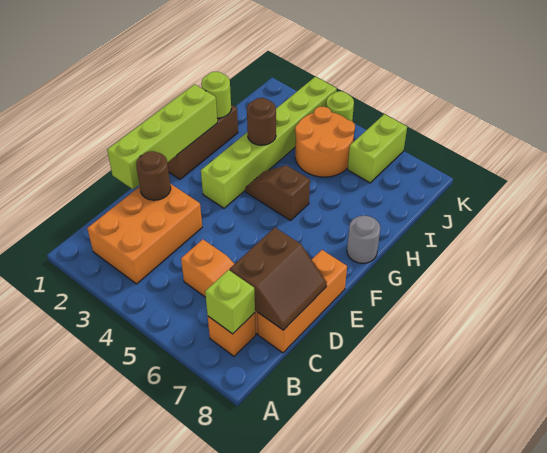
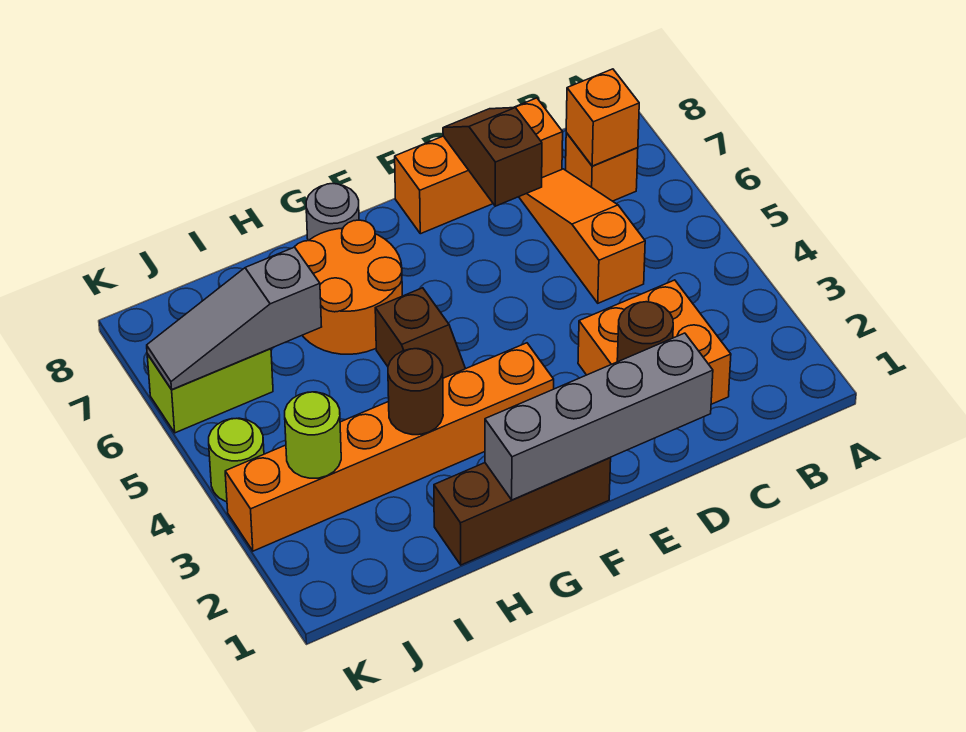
orange 2x3 brick [87,184,202,284] -> orange 2x2 brick [578,280,731,404]
lime 1x1 brick [205,270,255,334] -> orange 1x1 brick [566,69,639,166]
brown 2x2 slope [230,227,327,330] -> brown 1x2 slope [443,108,542,206]
lime 1x4 brick [107,84,217,189] -> grey 1x4 brick [485,333,713,500]
lime 1x6 brick [201,77,337,208] -> orange 1x6 brick [225,343,554,551]
lime 1x1 round brick [202,72,231,118] -> lime 1x1 round brick moved to [285,392,341,478]
orange 2x2 round brick [295,106,355,177] -> orange 2x2 round brick moved to [295,220,402,354]
none -> grey 1x3 slope [147,247,322,390]

